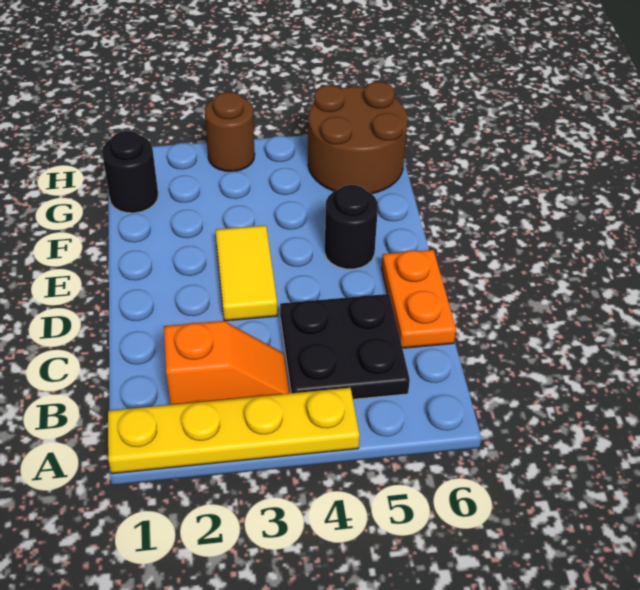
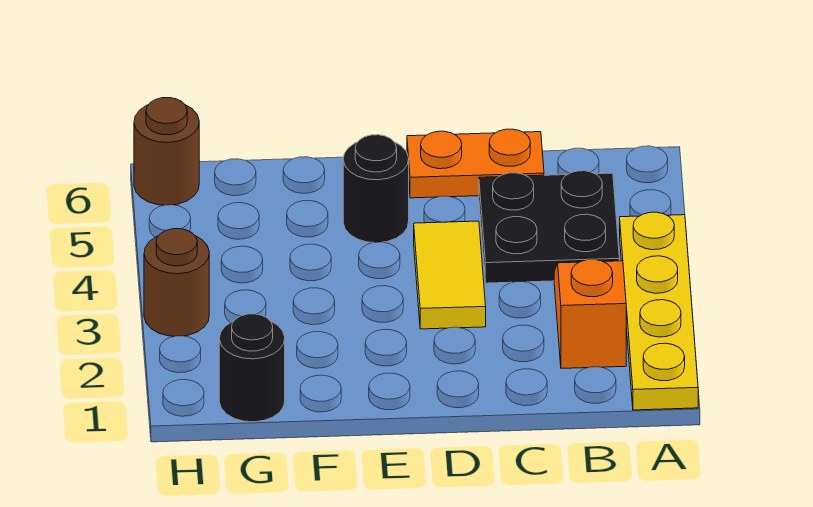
yellow 1x2 tile [216,225,277,321] -> yellow 1x2 tile turned to [414,221,486,329]
brown 2x2 round brick [308,82,408,194] -> brown 1x1 round brick [134,98,199,205]

